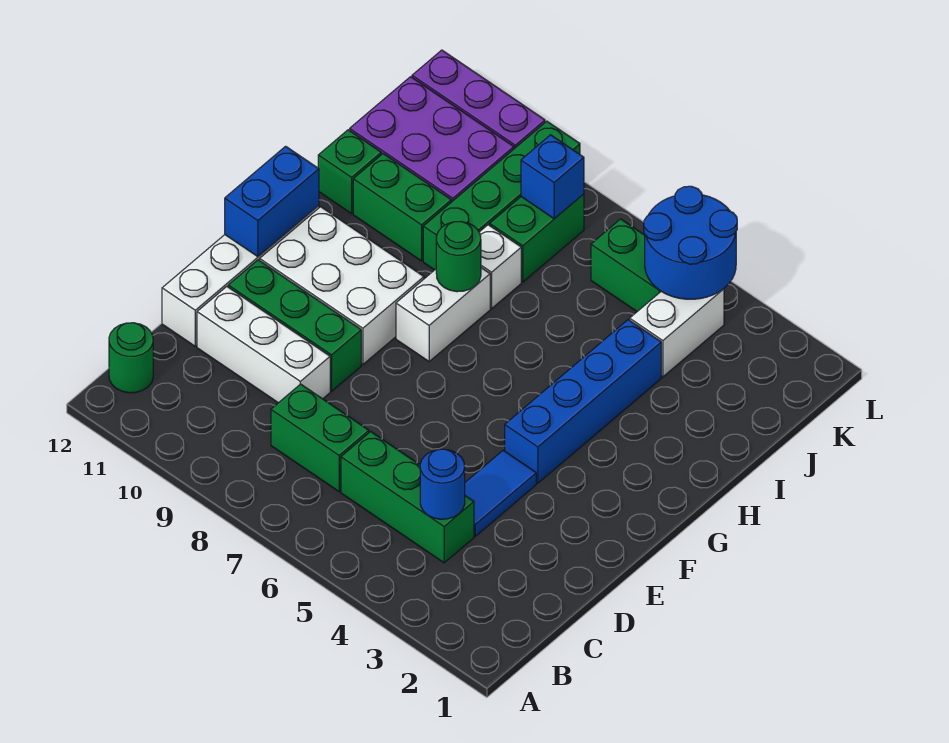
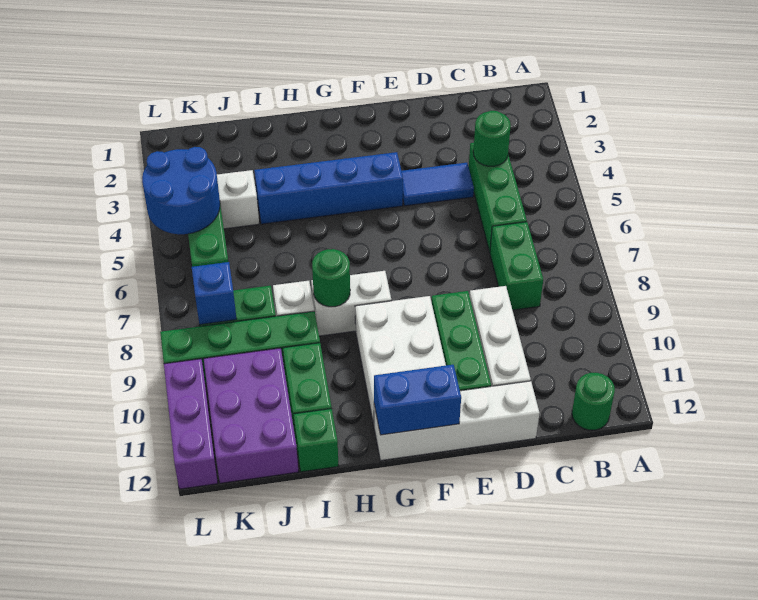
blue 1x1 round brick [420,449,465,519] -> green 1x1 round brick [473,111,511,166]

